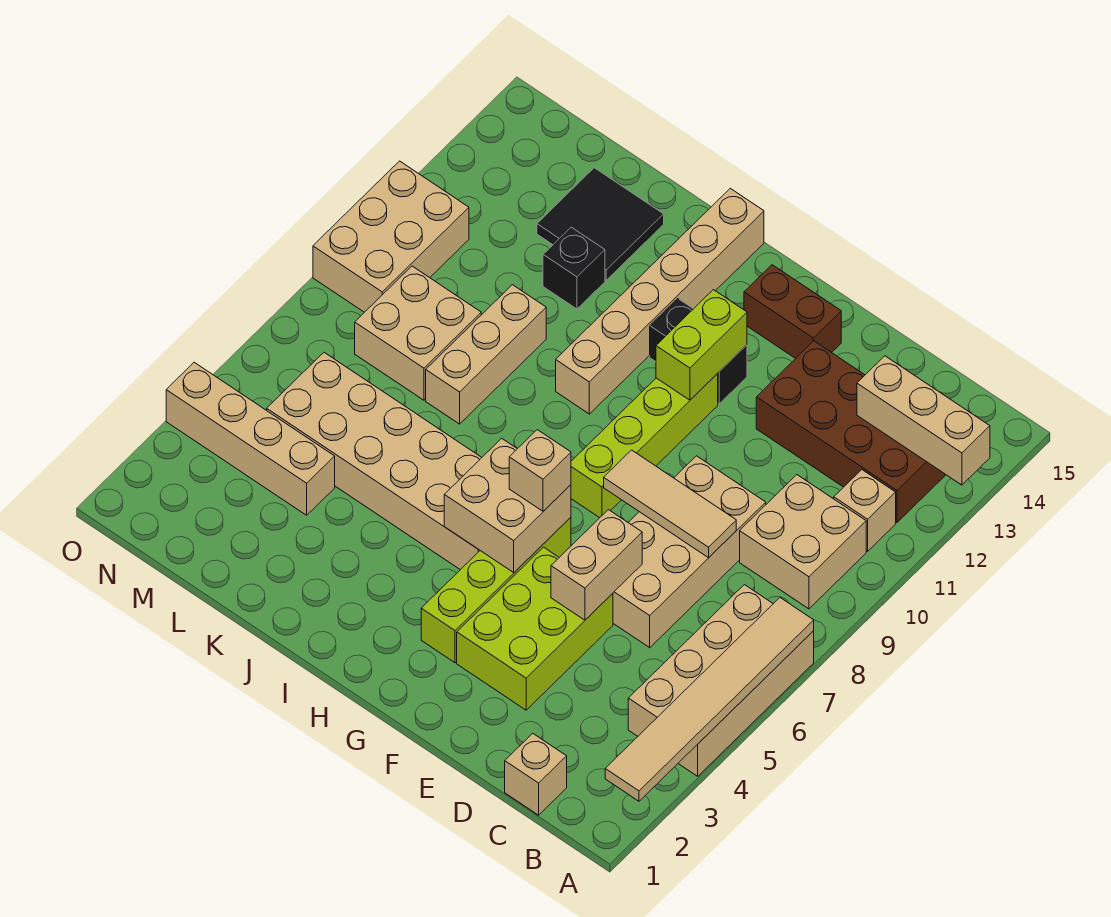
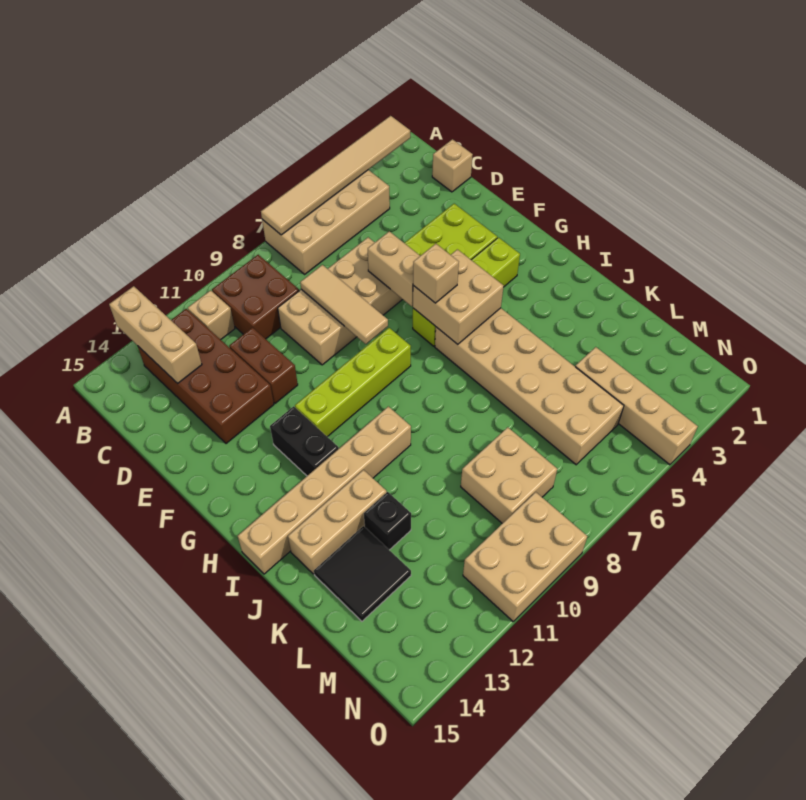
tan 2x2 brick [740,475,866,609] -> brown 2x2 brick [212,255,299,339]
tan 1x2 brick [551,510,642,620] -> tan 1x2 brick turned to [368,231,420,306]
brown 1x2 brick [744,265,841,358] -> brown 1x2 brick moved to [229,328,298,403]
lime 1x2 brick [656,290,747,400] -> none
tan 1x3 brick [426,285,546,424] -> tan 1x3 brick moved to [288,470,387,574]

